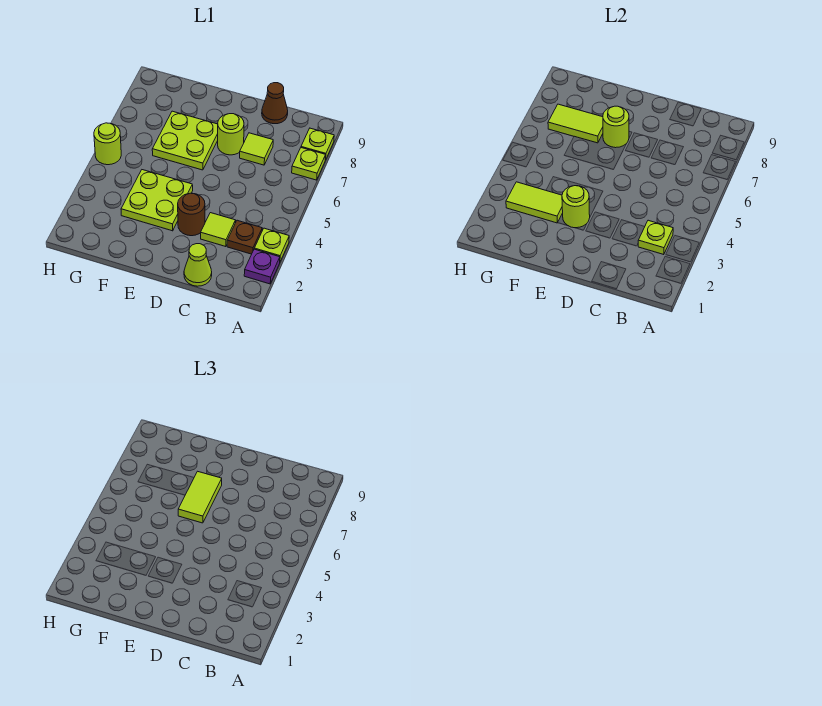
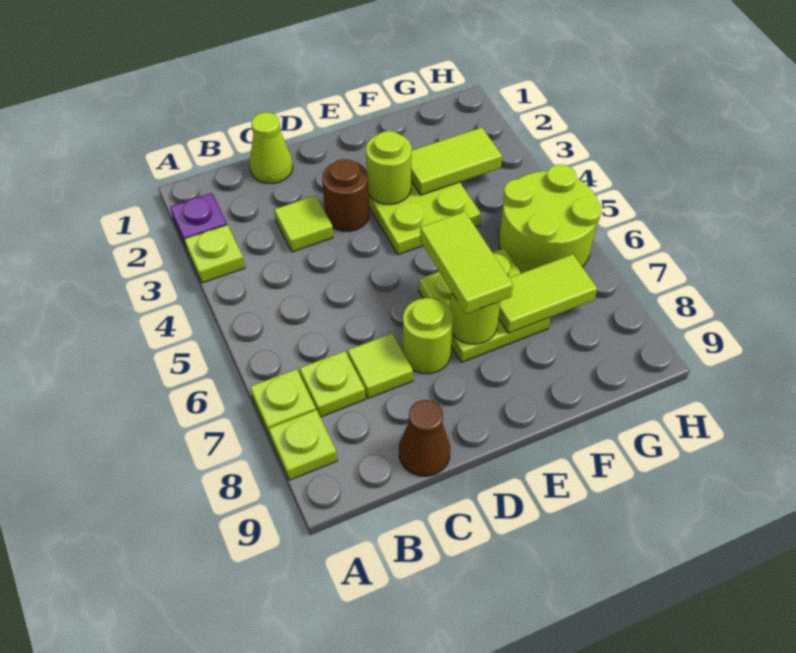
brown 1x1 plate [227,220,262,254] -> none
lime 1x1 plate [638,220,673,255] -> lime 1x1 plate moved to [299,351,365,417]
lime 1x1 round brick [94,123,121,165] -> lime 2x2 round brick [499,165,601,273]

